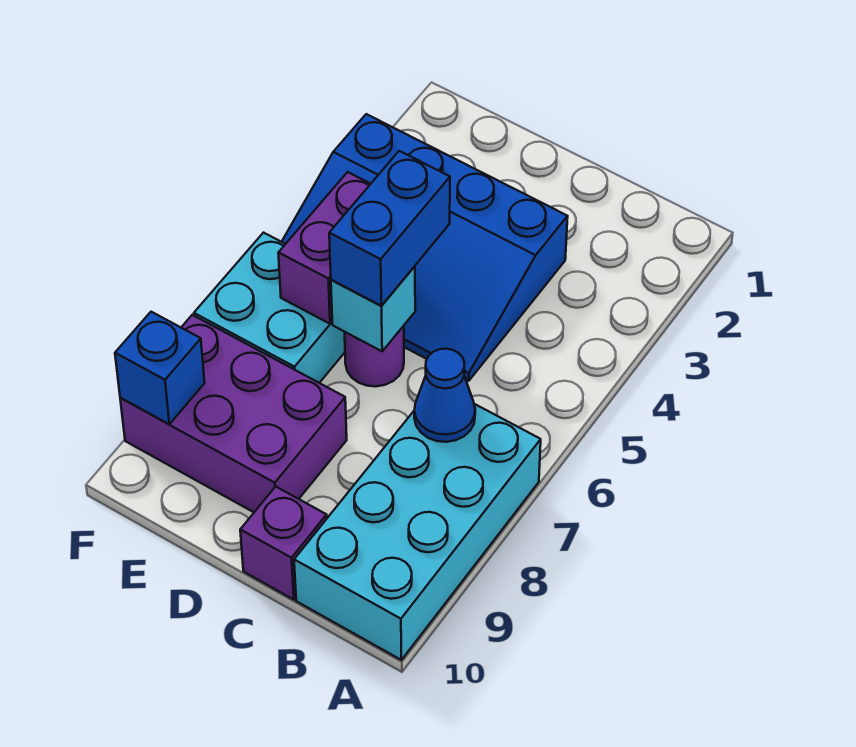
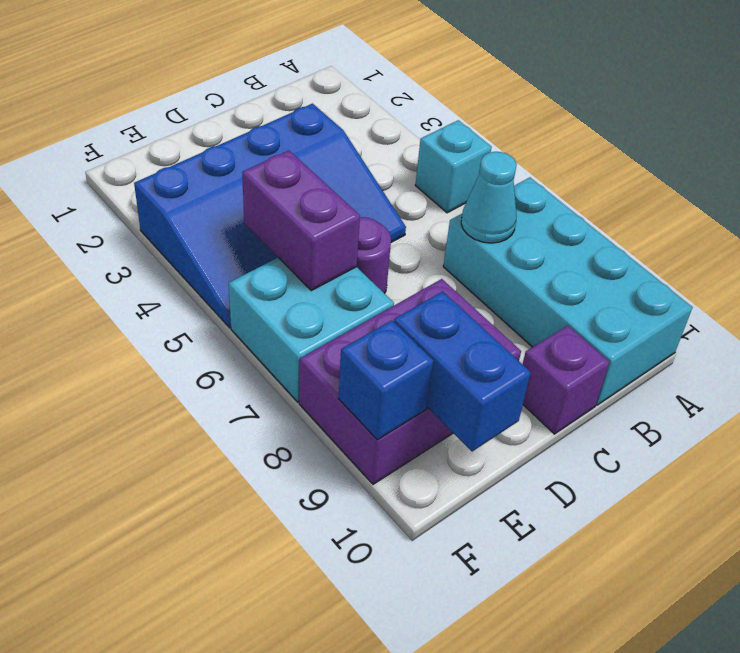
blue 1x1 cone [414,349,475,442] -> cyan 1x1 cone [461,152,517,243]
blue 1x2 brick [329,151,450,306] -> blue 1x2 brick moved to [394,291,531,452]
cyan 1x1 brick [331,266,415,351] -> cyan 1x1 brick moved to [415,120,492,213]

